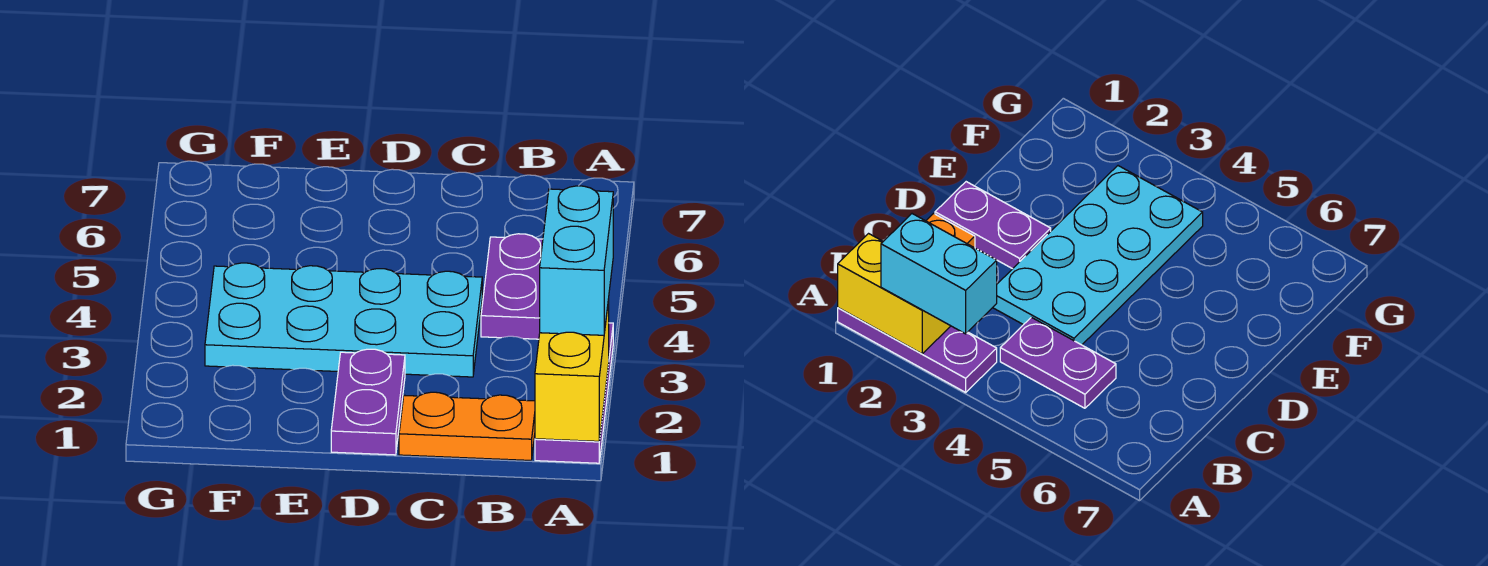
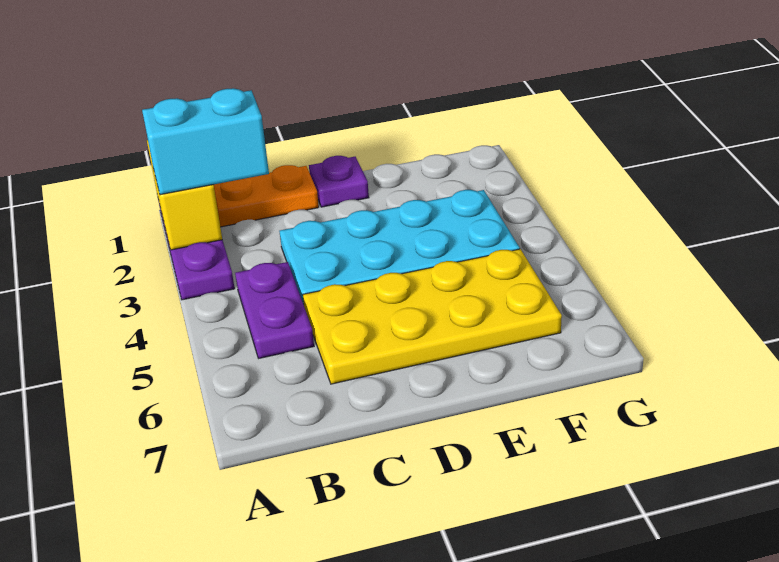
cyan 1x2 brick [540,186,613,335] -> cyan 1x2 brick turned to [142,88,269,195]
none -> yellow 2x4 plate [303,249,562,384]
purple 1x2 plate [331,349,405,455] -> purple 1x1 plate [309,156,369,207]

